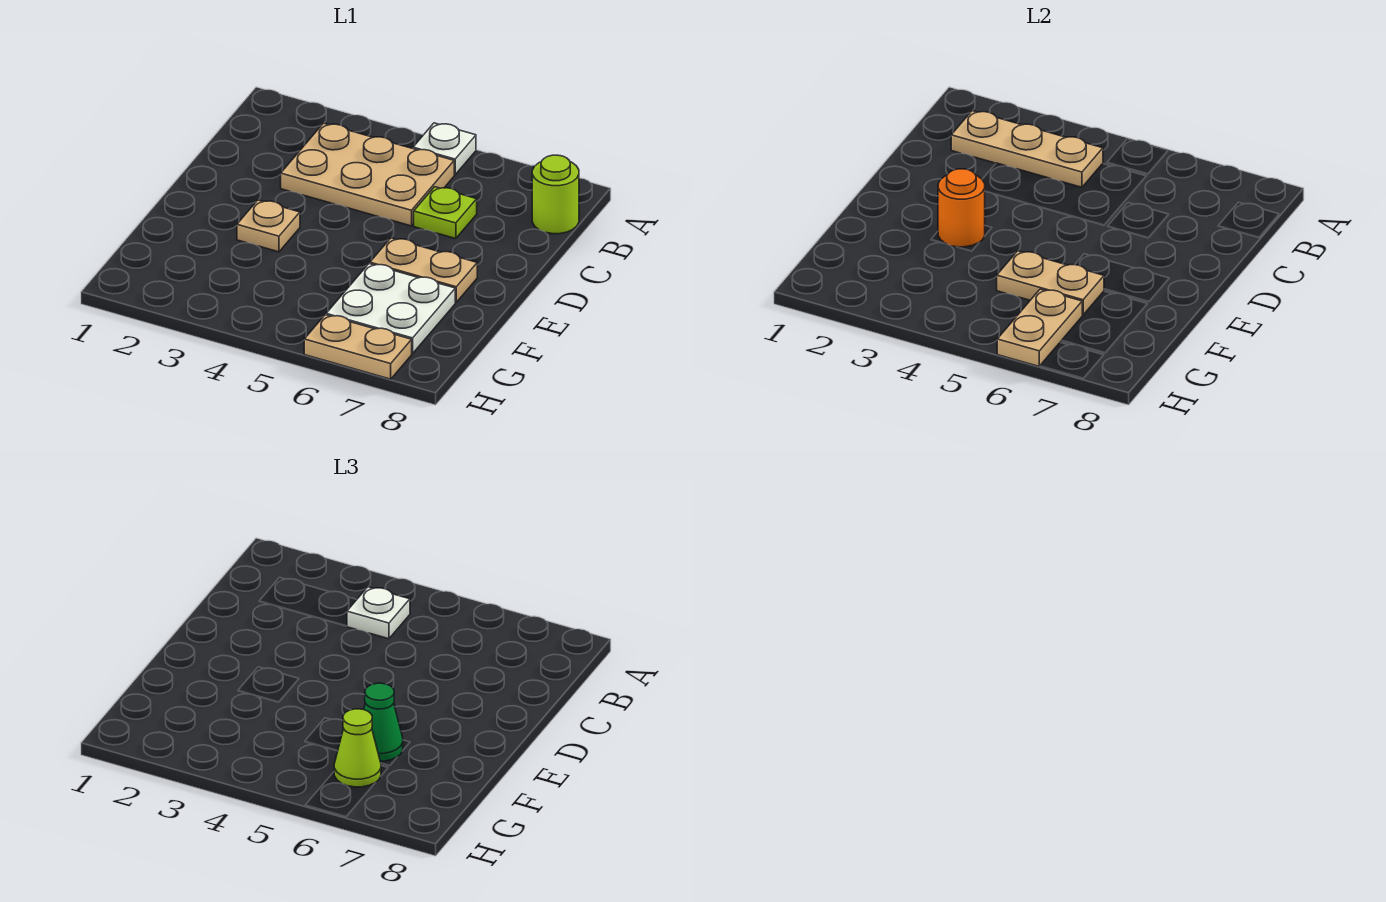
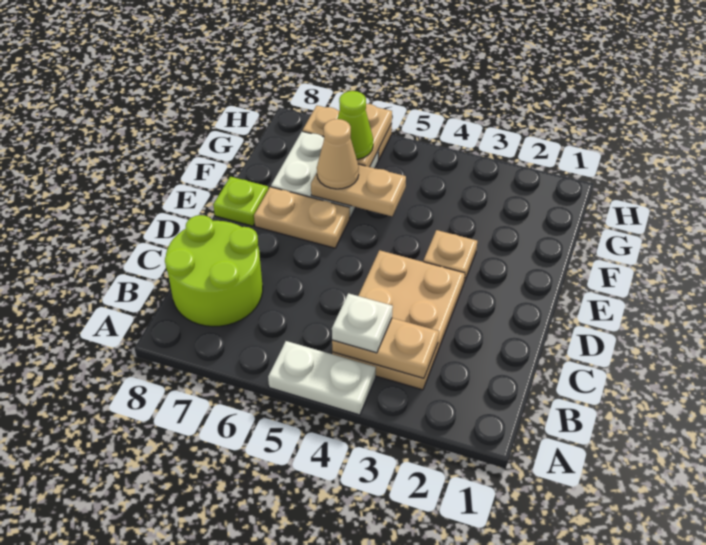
white 1x1 plate [413,123,476,175] -> white 1x2 plate [268,341,376,415]
tan 1x3 plate [951,111,1103,187] -> tan 1x2 plate [332,318,439,378]
tan 2x3 plate [281,123,454,226] -> tan 2x3 plate turned to [332,250,465,390]
lime 1x1 round brick [532,155,579,234] -> lime 2x2 round brick [165,215,263,327]
lime 1x1 plate [414,187,477,239] -> lime 1x1 plate moved to [213,177,268,226]
orange 1x1 round brick [938,169,985,247] -> none
green 1x1 cone [364,683,403,761] -> tan 1x1 cone [317,119,359,189]

